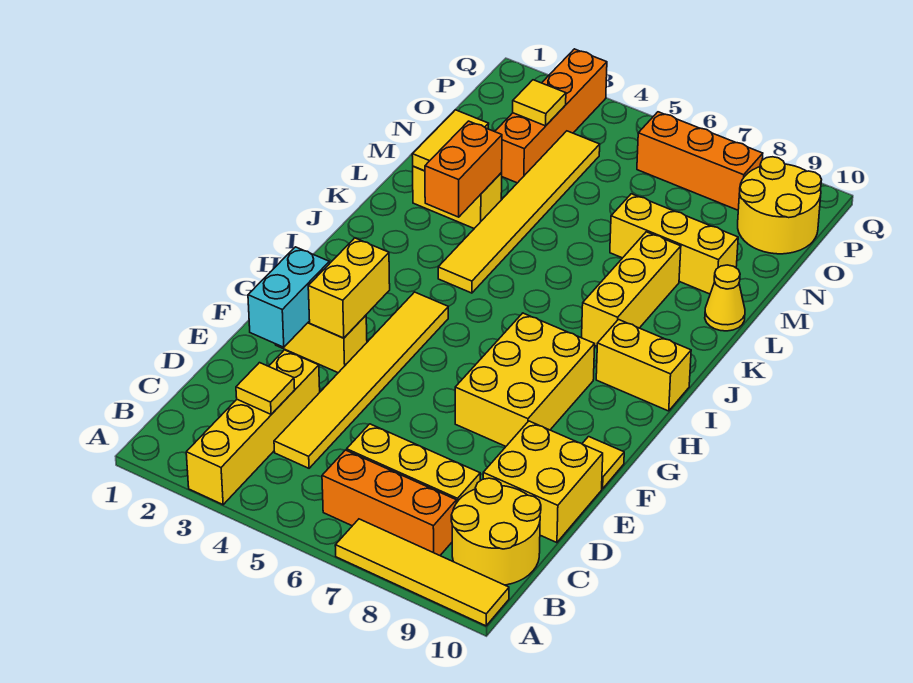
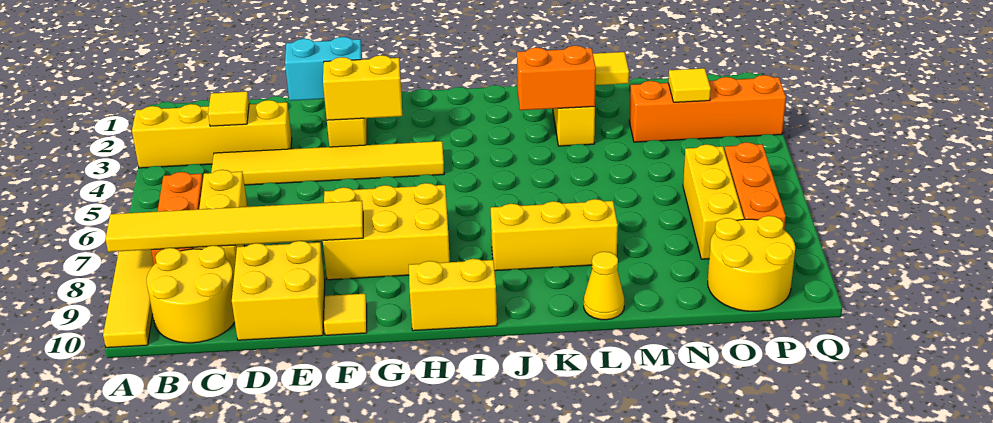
yellow 1x2 brick [596,320,691,411] -> yellow 1x2 brick turned to [409,259,497,331]
yellow 1x6 tile [438,131,600,293] -> yellow 1x6 tile moved to [105,201,363,252]
yellow 1x3 brick [610,194,738,294] -> yellow 1x3 brick moved to [683,145,744,259]

